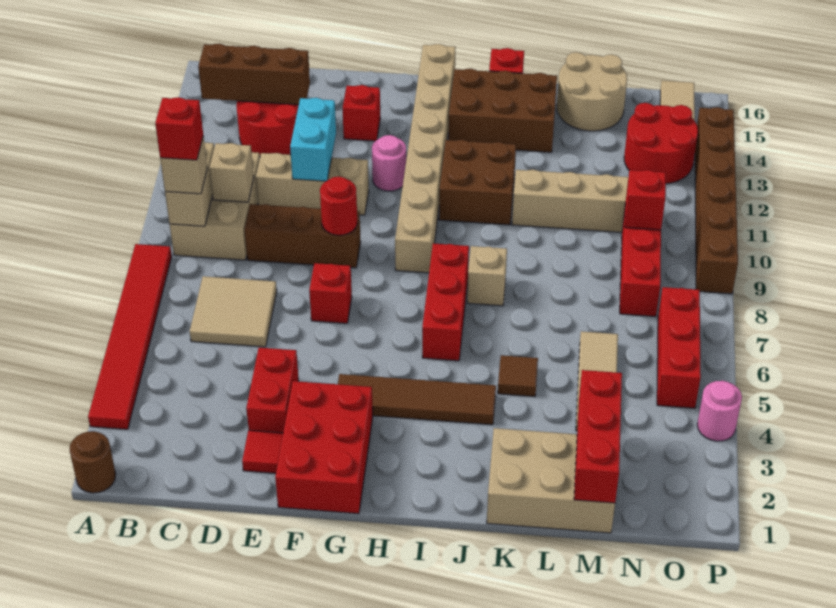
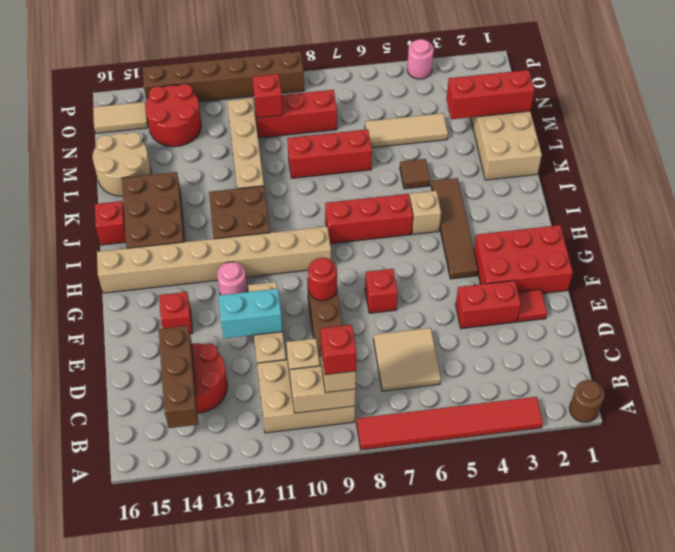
tan 1x1 brick [467,246,507,306] -> tan 1x1 brick moved to [410,191,441,234]
red 1x3 brick [657,287,701,408] -> red 1x3 brick moved to [287,129,372,178]

